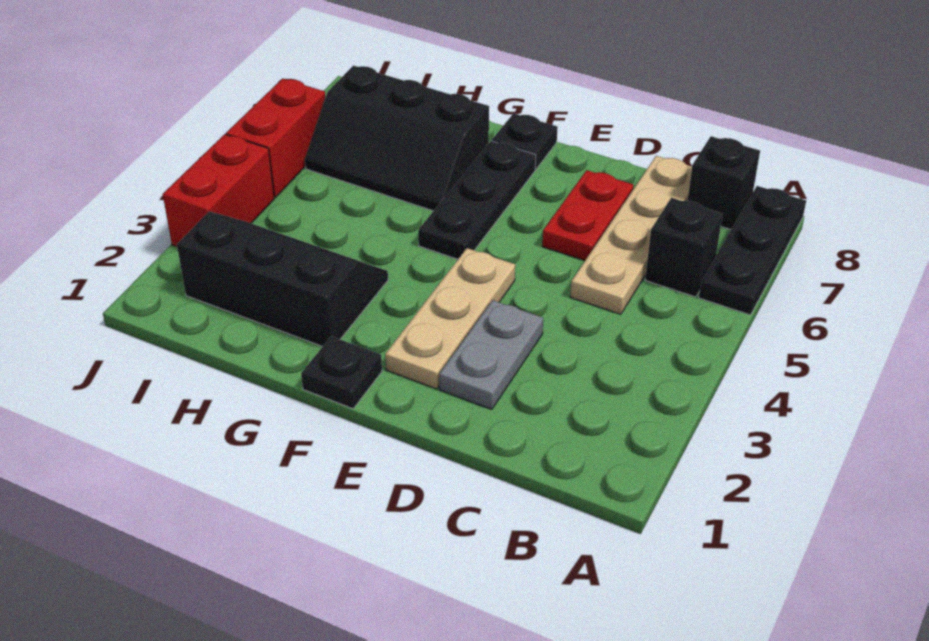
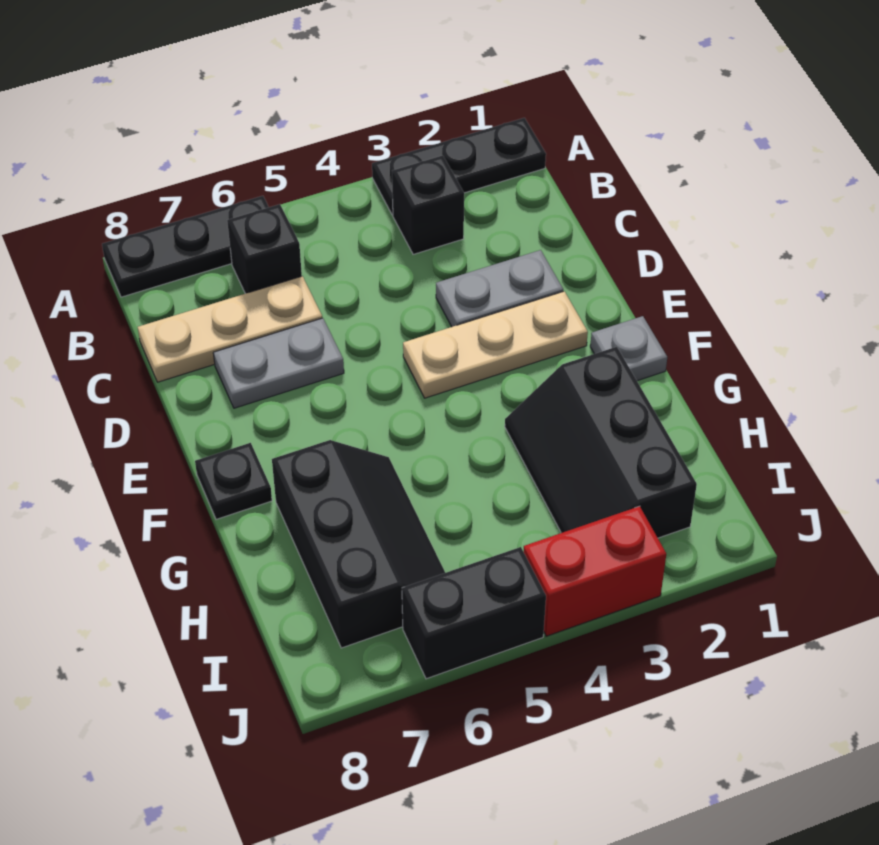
black 1x1 brick [688,136,760,229] -> black 1x1 brick moved to [392,155,464,254]
tan 1x4 plate [570,156,692,314] -> tan 1x3 plate [138,276,322,382]
red 1x2 plate [542,170,634,261] -> grey 1x2 plate [213,318,344,408]
black 1x1 plate [301,336,382,409] -> grey 1x1 plate [590,316,667,381]
black 1x3 plate [418,141,536,259] -> black 1x3 plate moved to [372,118,546,215]
red 1x2 brick [226,79,325,198] -> black 1x2 brick [402,547,546,679]

